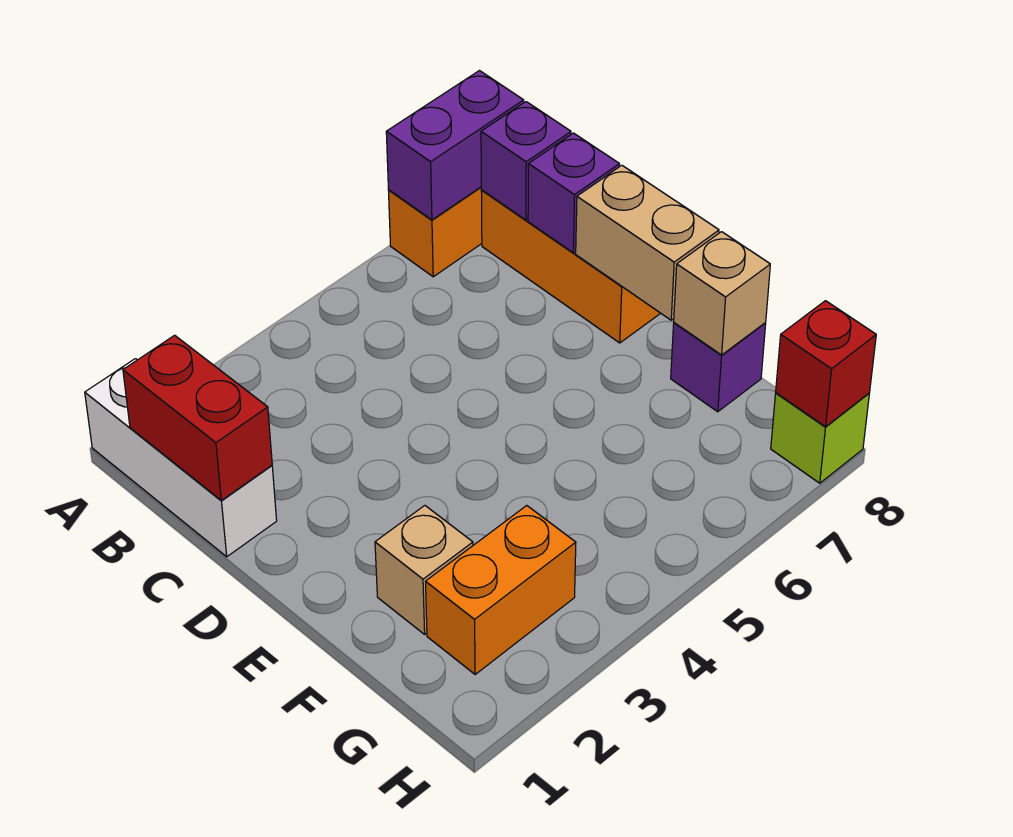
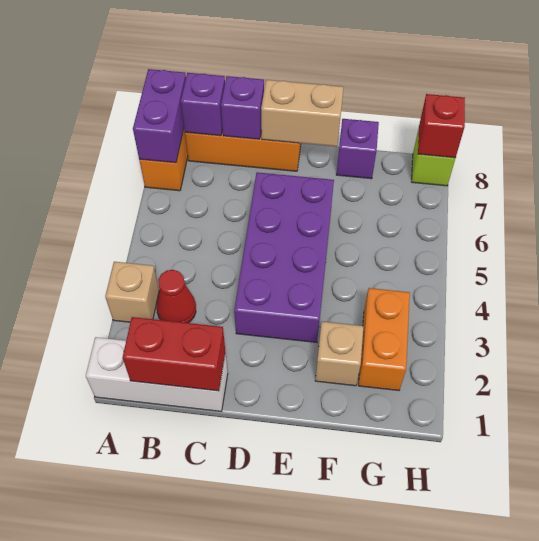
none -> red 1x1 cone [156,270,196,323]
none -> purple 2x4 brick [234,172,334,342]
tan 1x1 brick [674,232,770,355] -> tan 1x1 brick moved to [105,262,159,322]

